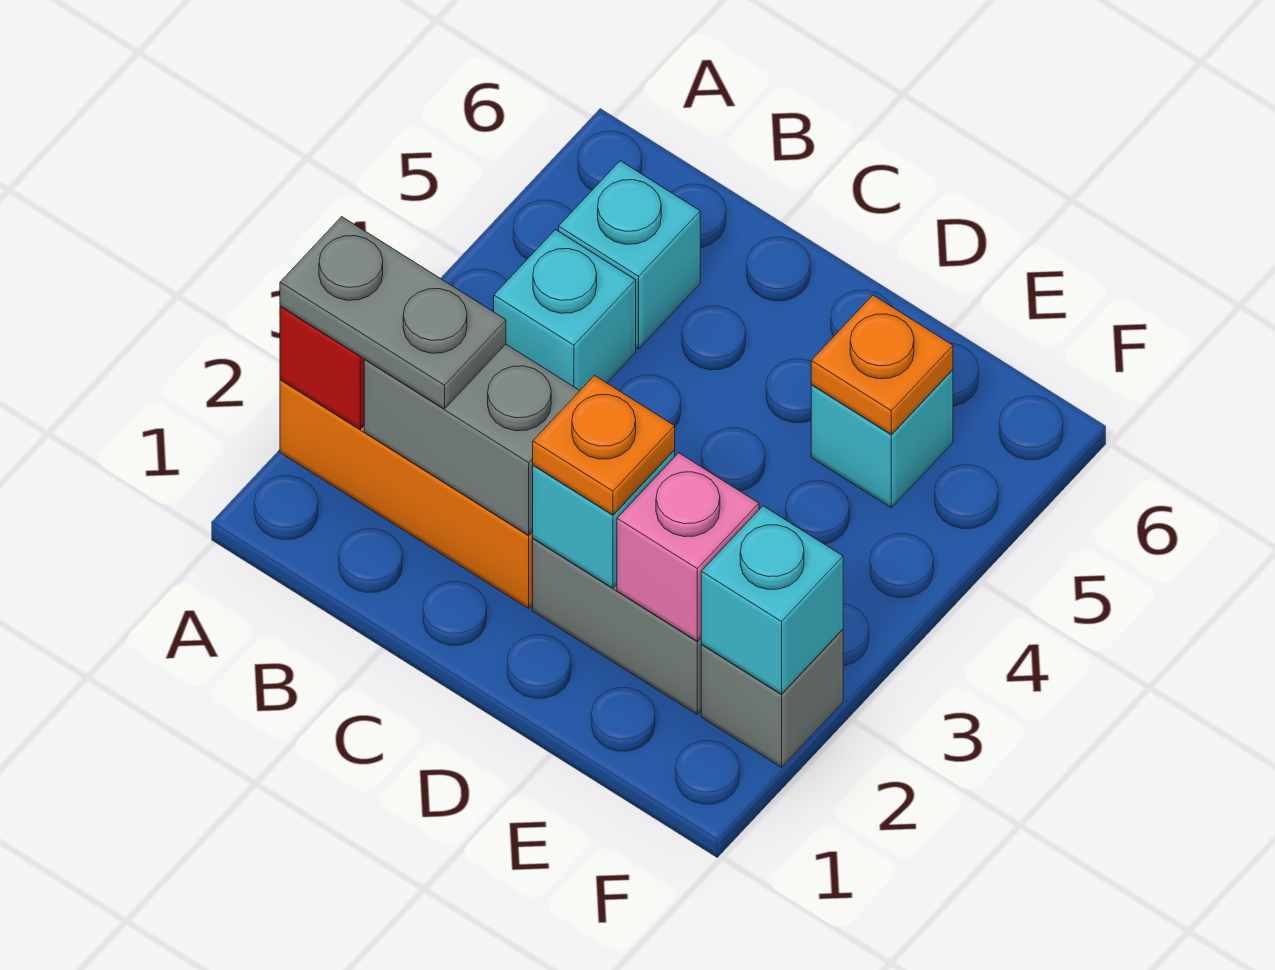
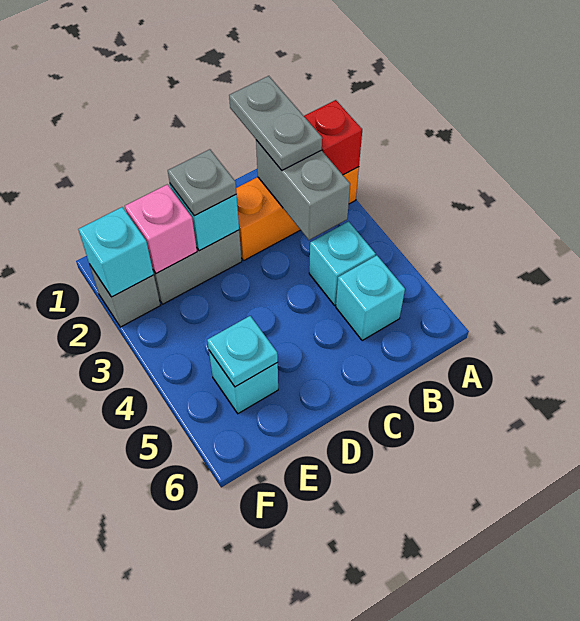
grey 1x2 plate [280,217,506,409] -> grey 1x2 plate turned to [229,76,322,170]
grey 1x2 brick [364,344,580,535] -> grey 1x2 brick turned to [256,140,350,240]
orange 1x1 plate [533,376,675,515] -> grey 1x1 plate [168,149,237,216]
orange 1x1 plate [811,295,953,434] -> cyan 1x1 plate [207,316,278,387]

